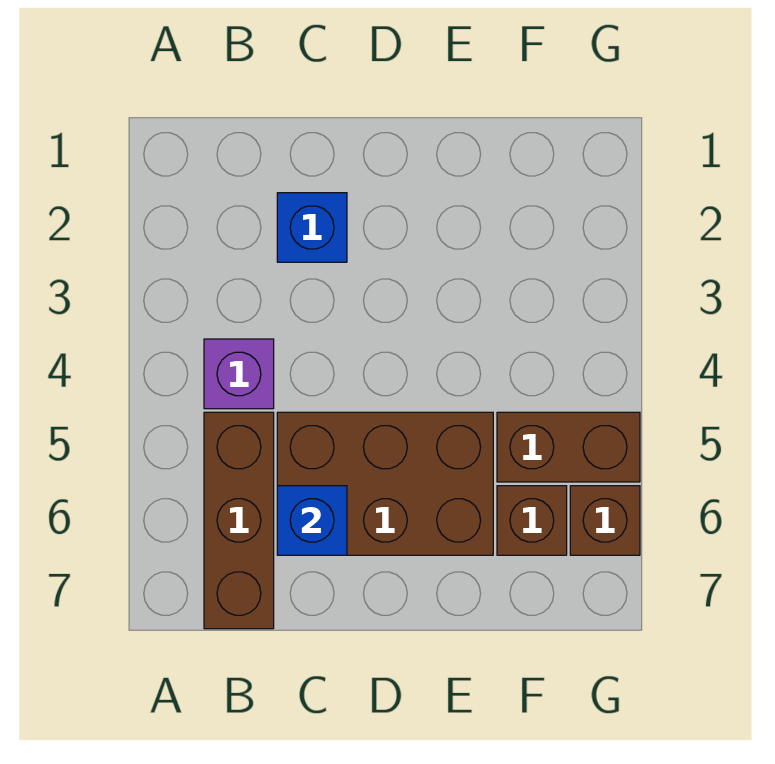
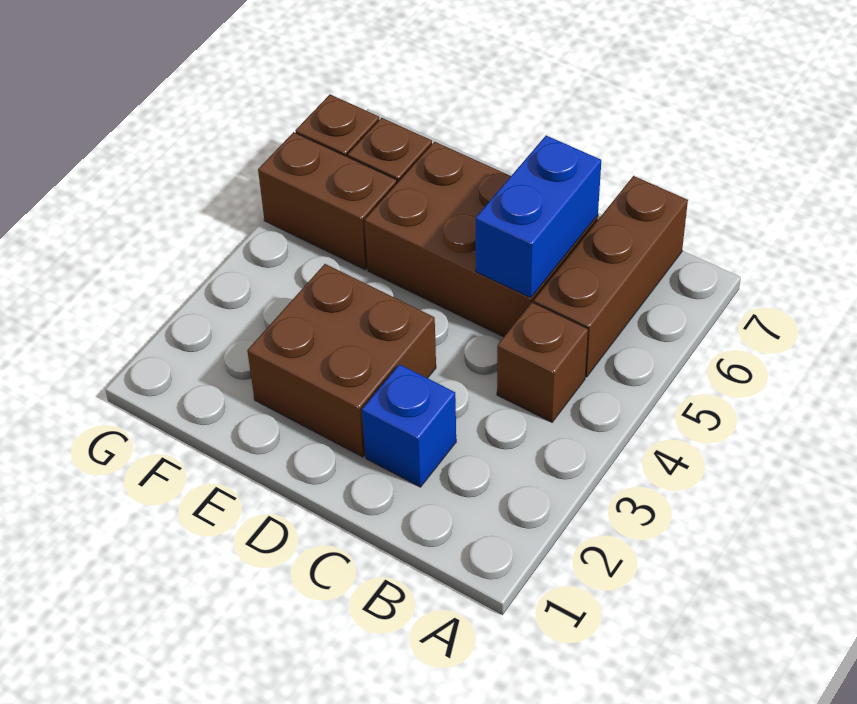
purple 1x1 brick [204,339,274,409] -> brown 1x1 brick [497,302,588,422]
blue 1x1 brick [277,486,347,555] -> blue 1x2 brick [476,136,601,298]
none -> brown 2x2 brick [247,264,436,457]

